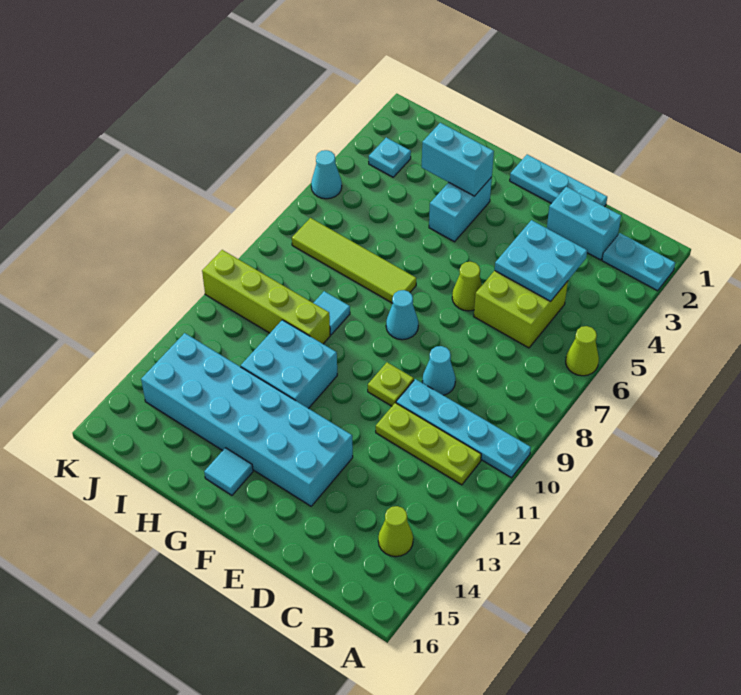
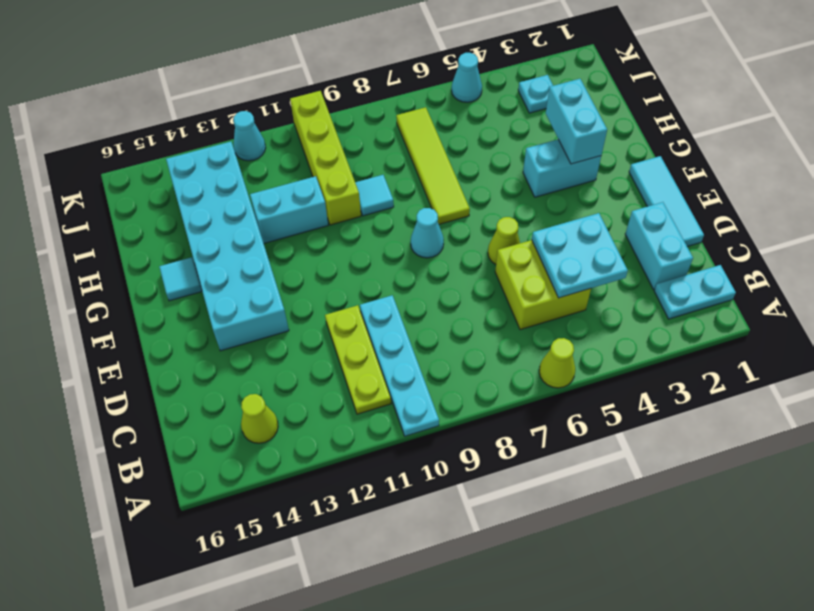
cyan 1x2 plate [602,233,675,291] -> cyan 1x2 plate turned to [654,265,736,319]
cyan 1x3 plate [510,154,607,207] -> cyan 1x3 tile [629,156,704,246]
cyan 1x1 cone [422,346,456,395] -> cyan 1x1 cone moved to [233,111,266,161]
lime 1x1 plate [368,362,414,406] -> none
cyan 2x2 brick [241,320,337,408] -> cyan 1x2 brick [250,176,328,243]

